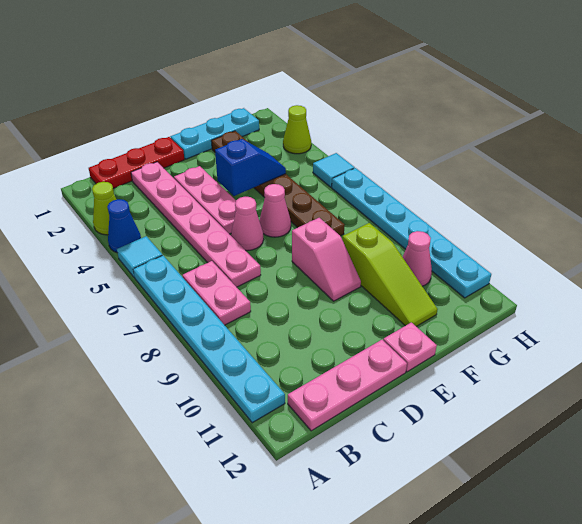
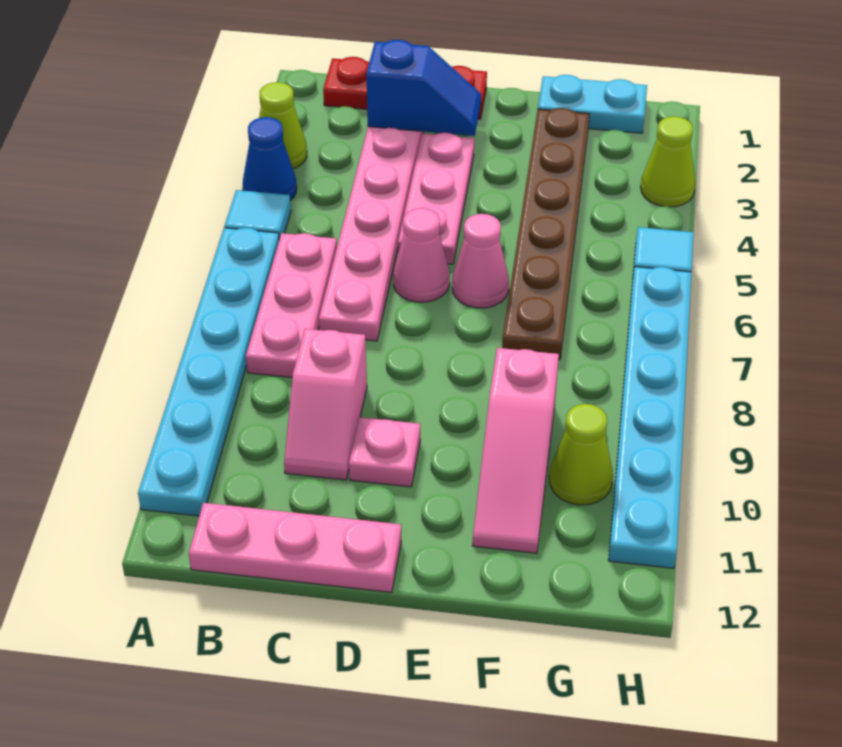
pink 1x2 plate [183,261,251,325] -> pink 1x3 plate [246,233,337,378]
cyan 1x3 plate [171,108,259,159] -> cyan 1x2 plate [538,75,647,133]
blue 1x2 slope [215,139,286,196] -> blue 1x2 slope moved to [366,40,481,136]
pink 1x2 slope [292,218,361,301] -> pink 1x2 slope moved to [284,329,367,480]
pink 1x1 plate [383,322,437,372] -> pink 1x1 plate moved to [349,417,420,487]
lime 1x3 slope [342,223,438,326] -> pink 1x3 slope [473,348,559,553]
pink 1x1 cone [403,231,432,286] -> lime 1x1 cone [549,404,613,505]

